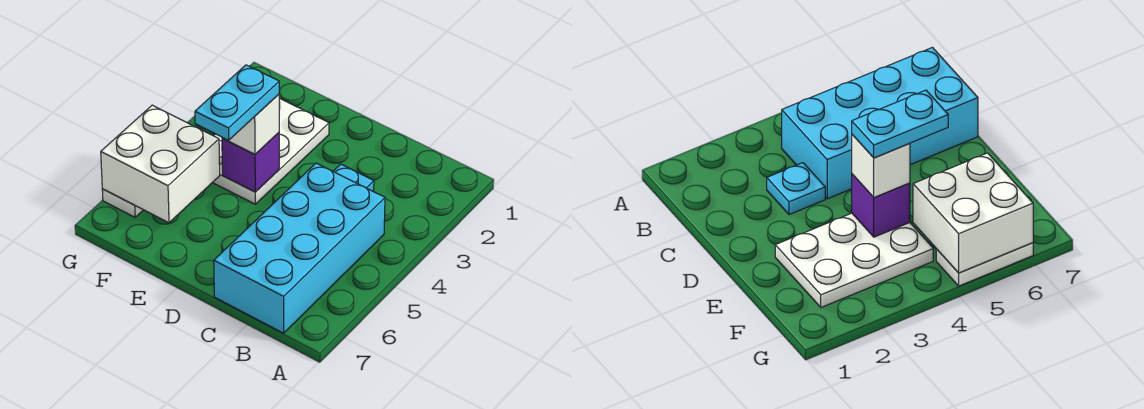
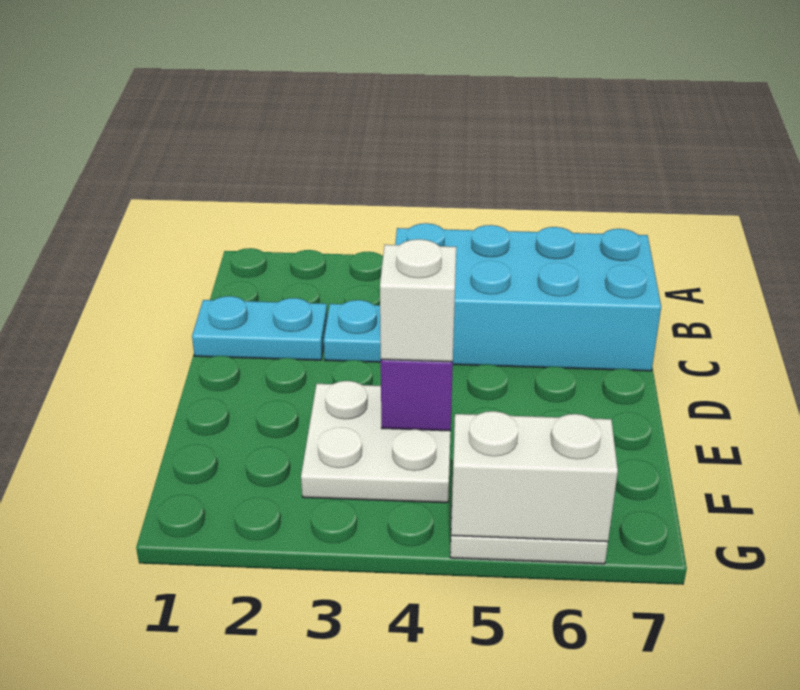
white 2x3 plate [213,98,329,204] -> white 2x2 plate [301,381,451,503]
cyan 1x2 plate [195,65,279,140] -> cyan 1x2 plate moved to [192,296,327,360]
white 2x2 brick [101,105,220,223] -> white 1x2 brick [451,411,618,542]

